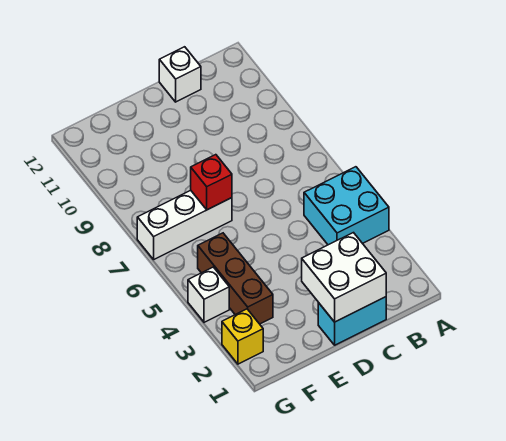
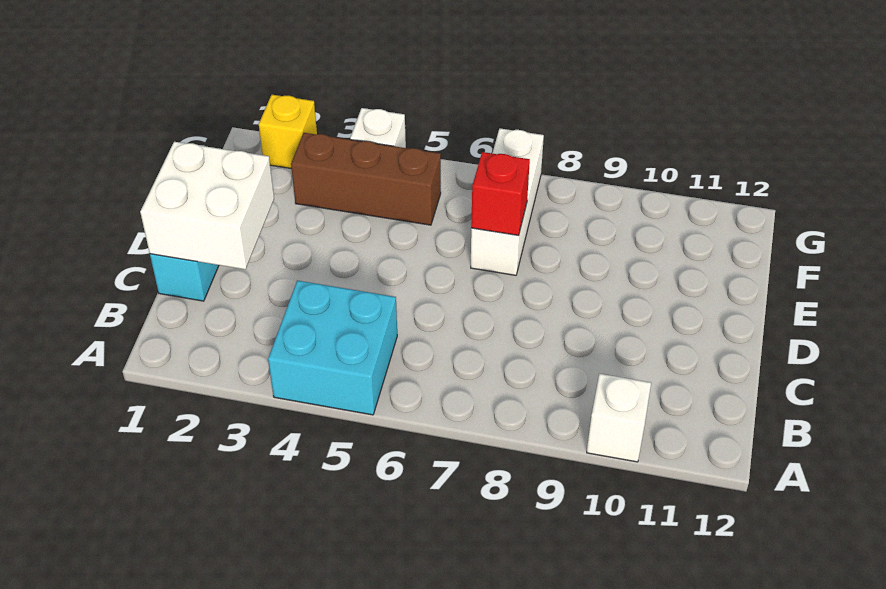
white 1x1 brick [159,47,201,102] -> white 1x1 brick moved to [587,374,651,462]

